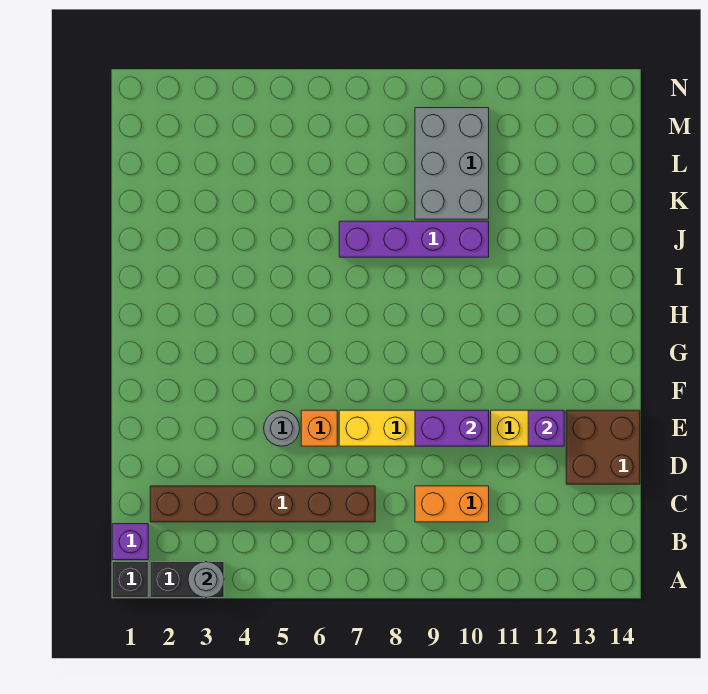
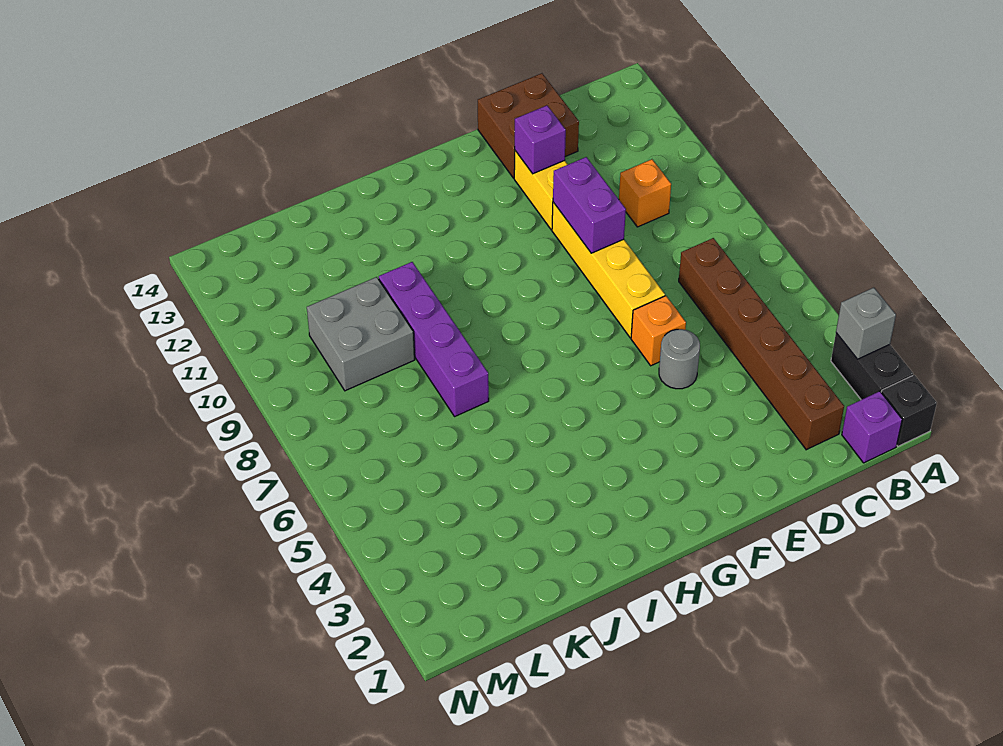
grey 1x1 round brick [188,562,224,598] -> grey 1x1 brick [836,288,896,359]
orange 1x2 brick [415,486,489,522] -> orange 1x1 brick [619,159,671,227]
grey 2x3 brick [415,108,489,219] -> grey 2x2 brick [307,277,415,391]

